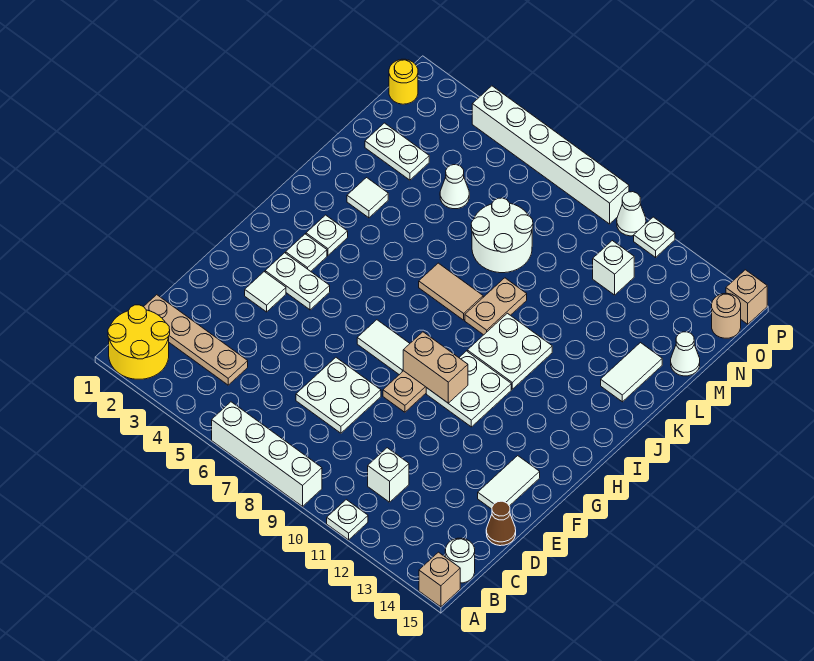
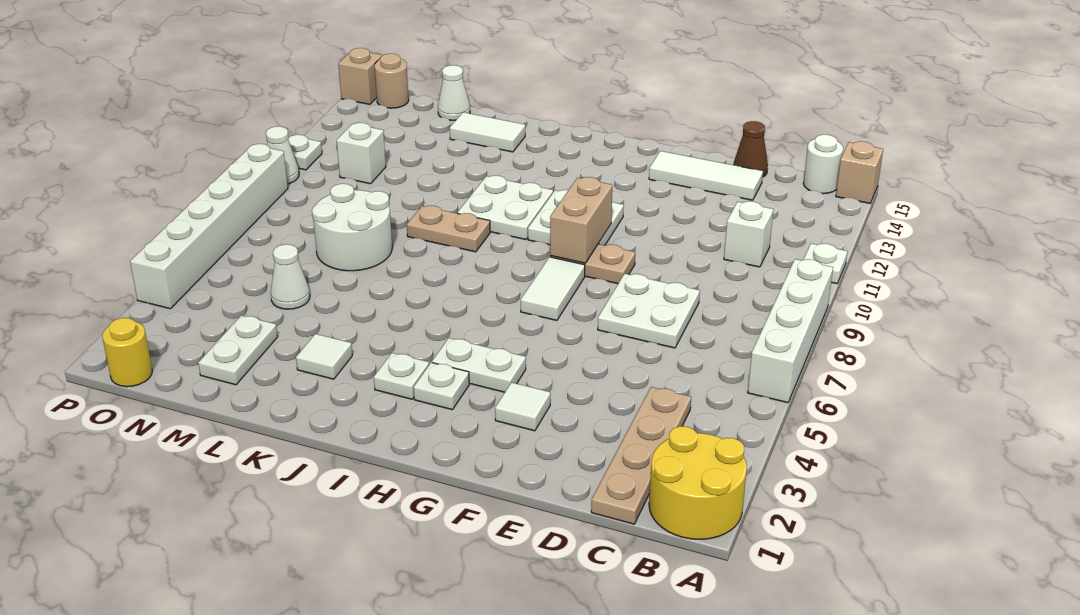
white 1x2 tile [478,456,540,509] -> white 1x3 tile [649,151,763,200]
white 1x2 plate [265,253,330,310] -> white 1x2 plate turned to [432,338,526,392]
tan 1x2 tile [419,263,483,320] -> none

